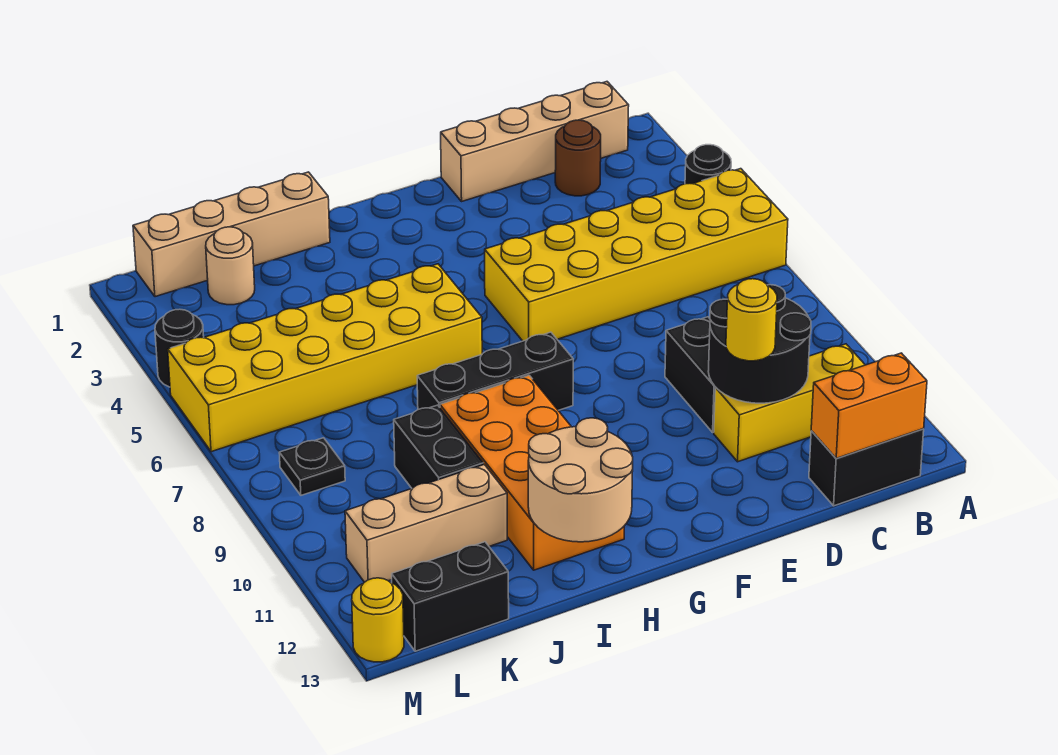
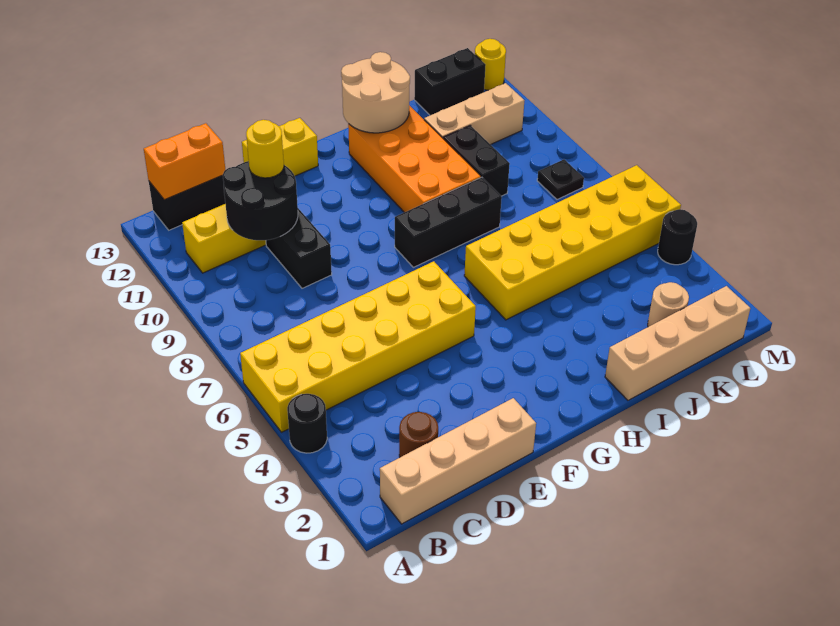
none -> yellow 1x2 brick [242,118,318,176]

